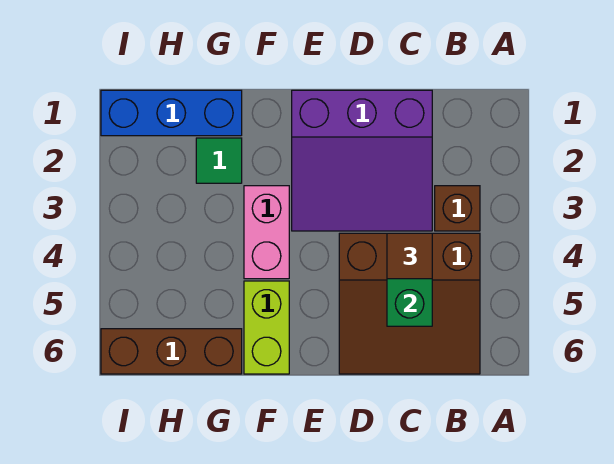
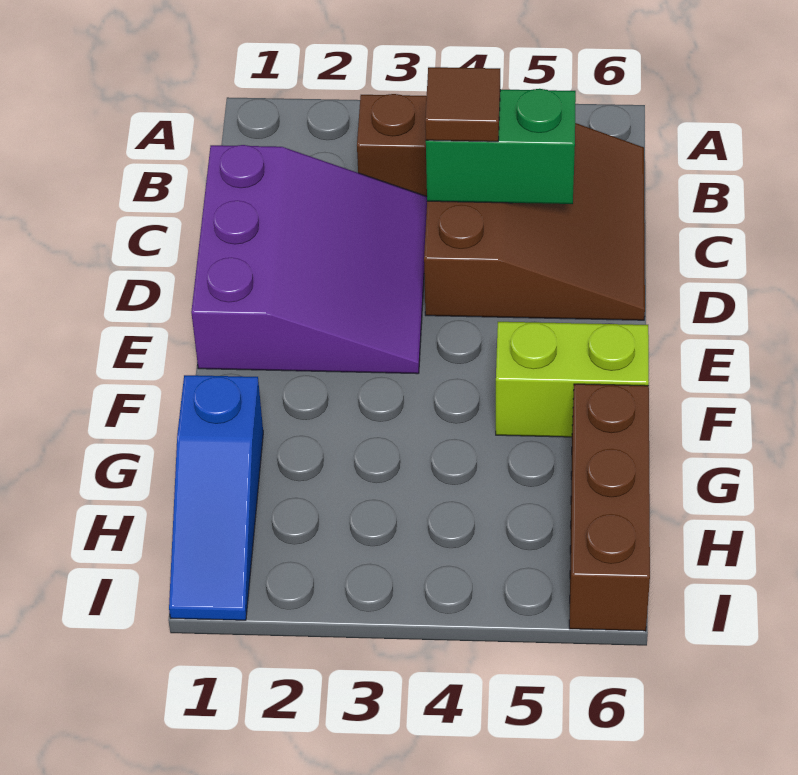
pink 1x2 brick [244,186,289,279] -> none
blue 1x3 brick [101,90,242,136] -> blue 1x3 slope [169,375,263,620]
green 1x1 tile [196,138,242,183] -> none

